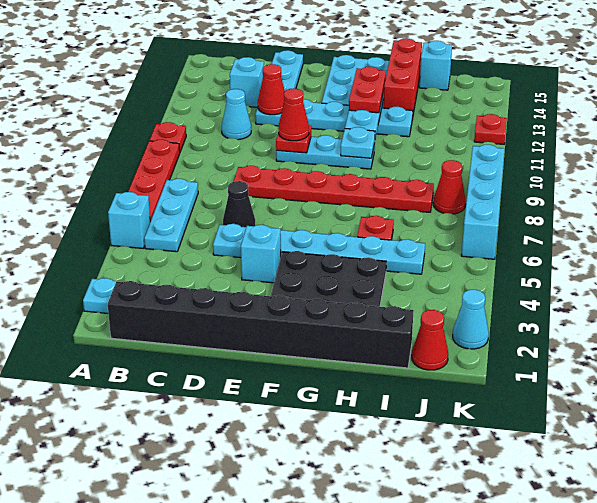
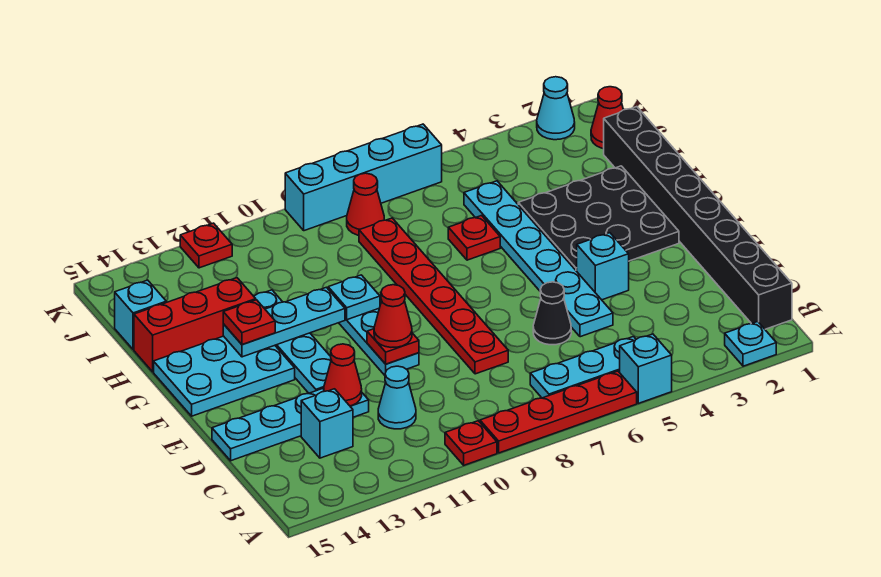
red 1x2 plate [349,67,386,113] -> red 1x1 plate [223,300,275,345]

